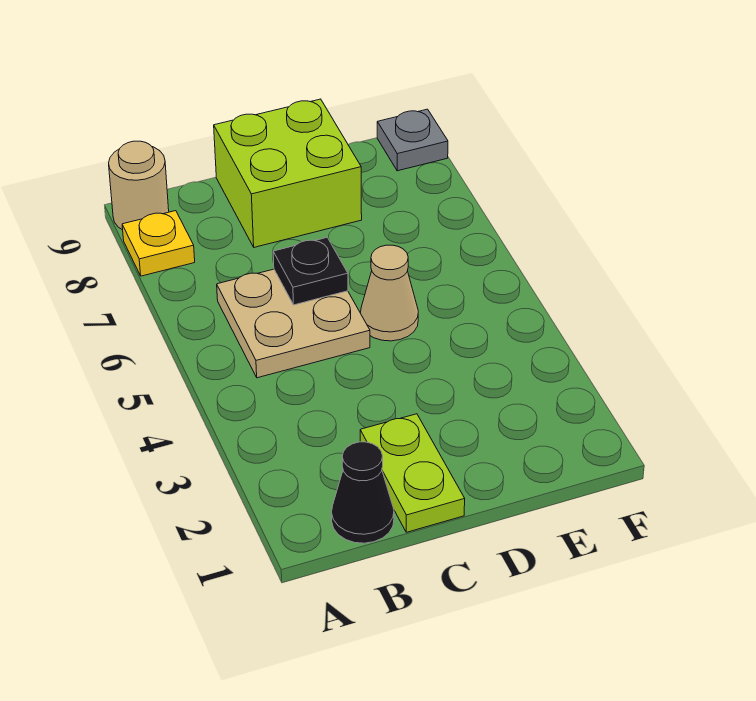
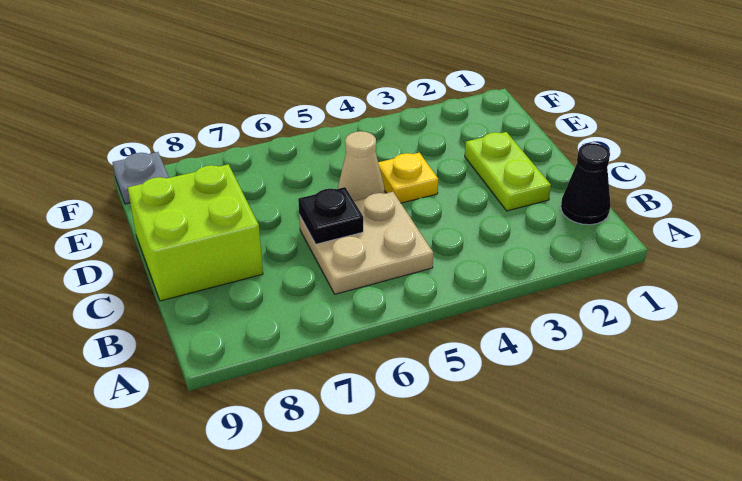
yellow 1x1 plate [122,211,195,276] -> yellow 1x1 plate moved to [378,153,438,203]
tan 1x1 round brick [109,141,169,230] -> none
lime 1x2 plate [360,414,465,532] -> lime 1x2 plate turned to [465,132,551,211]

